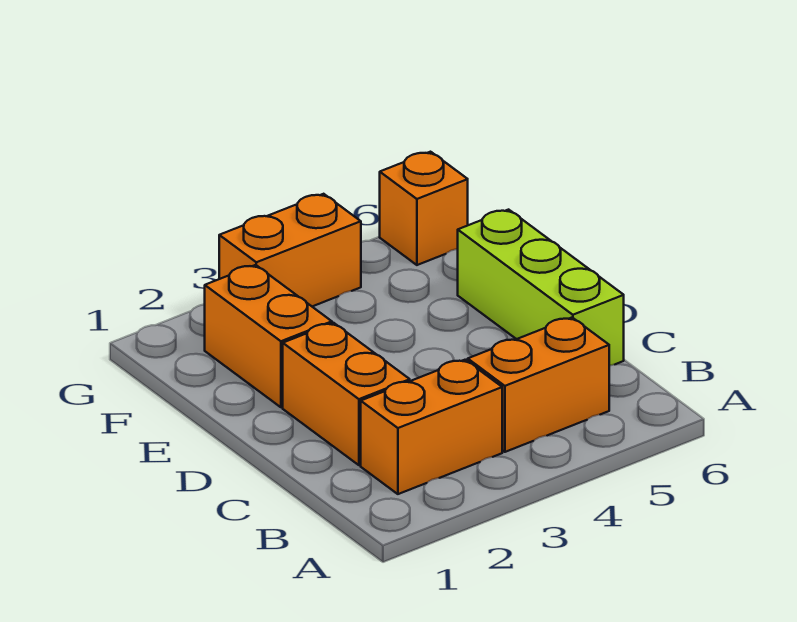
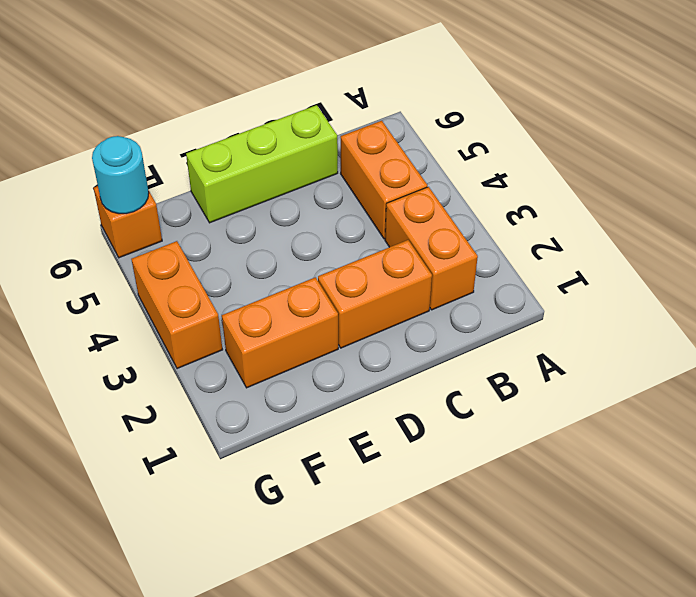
none -> cyan 1x1 round brick [92,136,149,214]

